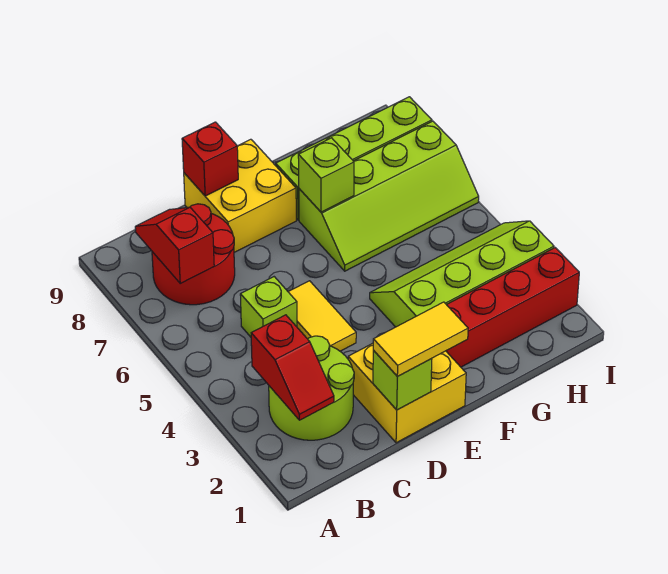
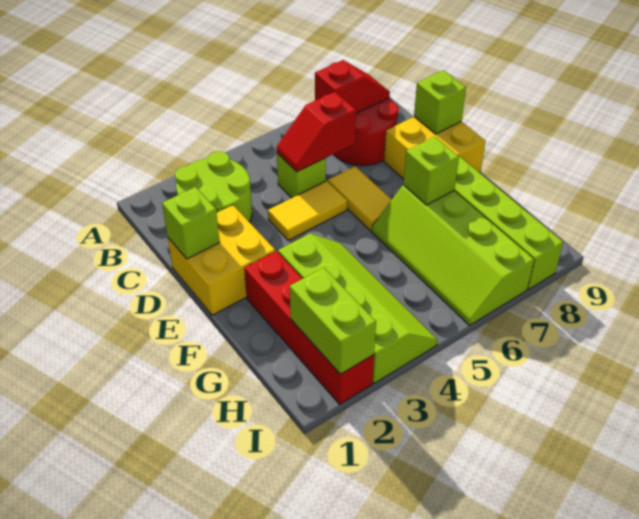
red 1x2 slope [251,315,334,420] -> red 1x2 slope moved to [277,92,356,172]
yellow 1x2 tile [373,302,468,377] -> yellow 1x2 tile moved to [328,167,392,231]
red 1x1 brick [182,122,238,196] -> lime 1x1 brick [414,70,466,134]
none -> lime 1x2 brick [290,268,376,374]

